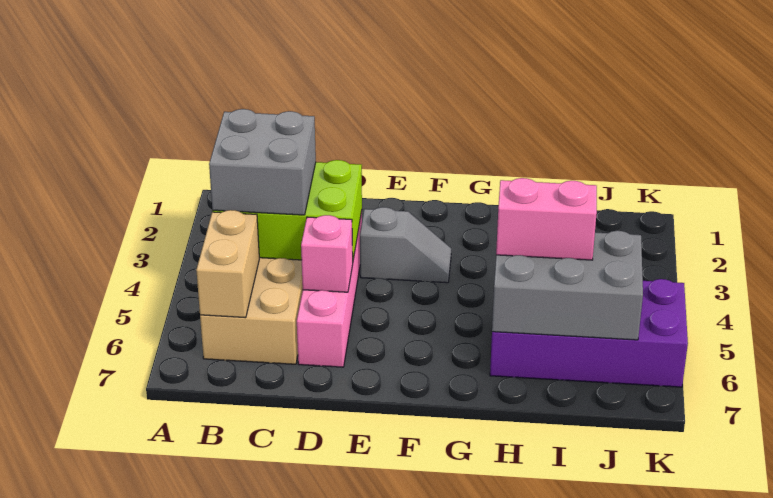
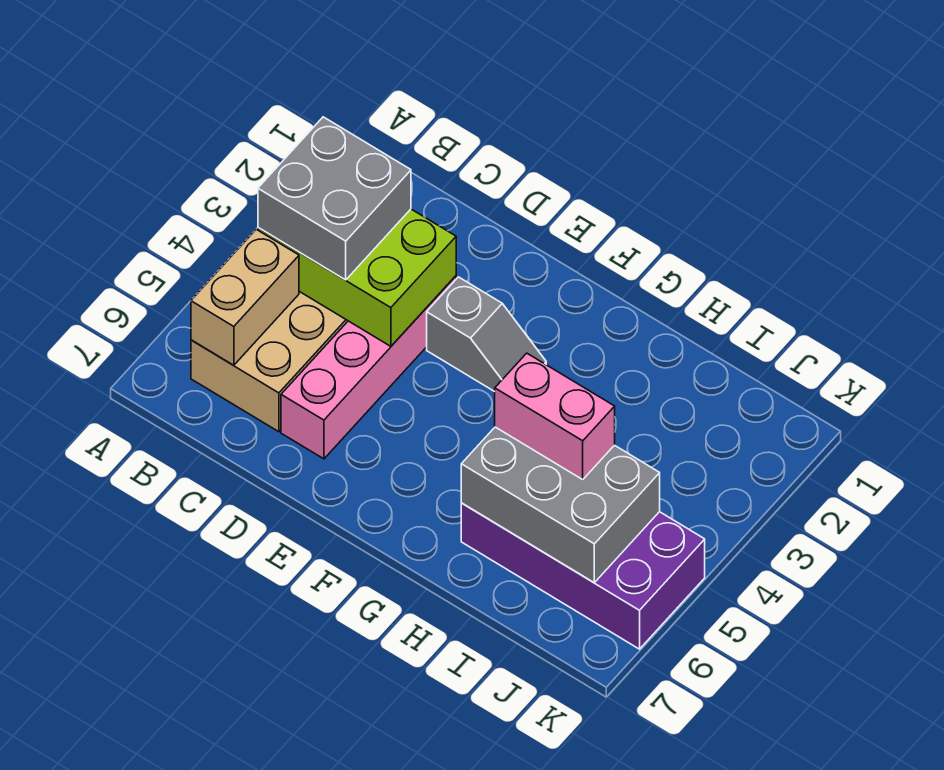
pink 1x1 brick [301,215,353,292] -> none

